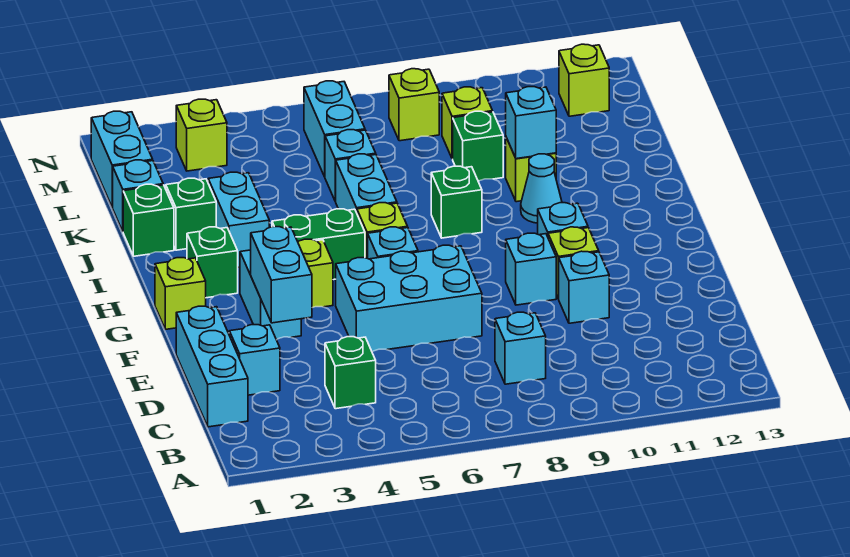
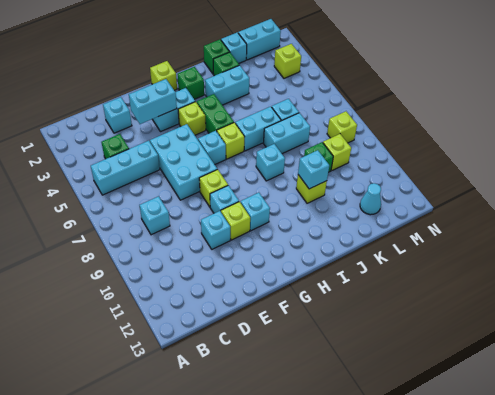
cyan 1x3 brick [176,306,248,427] -> cyan 1x3 brick moved to [91,141,160,195]
green 1x1 brick [431,166,482,238] -> cyan 1x1 brick [256,144,285,181]
cyan 1x1 cone [521,154,562,223] -> cyan 1x1 cone moved to [360,183,381,215]
cyan 1x2 brick [304,81,365,177] -> cyan 1x2 brick moved to [264,113,310,154]
lime 1x1 brick [559,44,609,116] -> lime 1x1 brick moved to [199,169,228,207]

